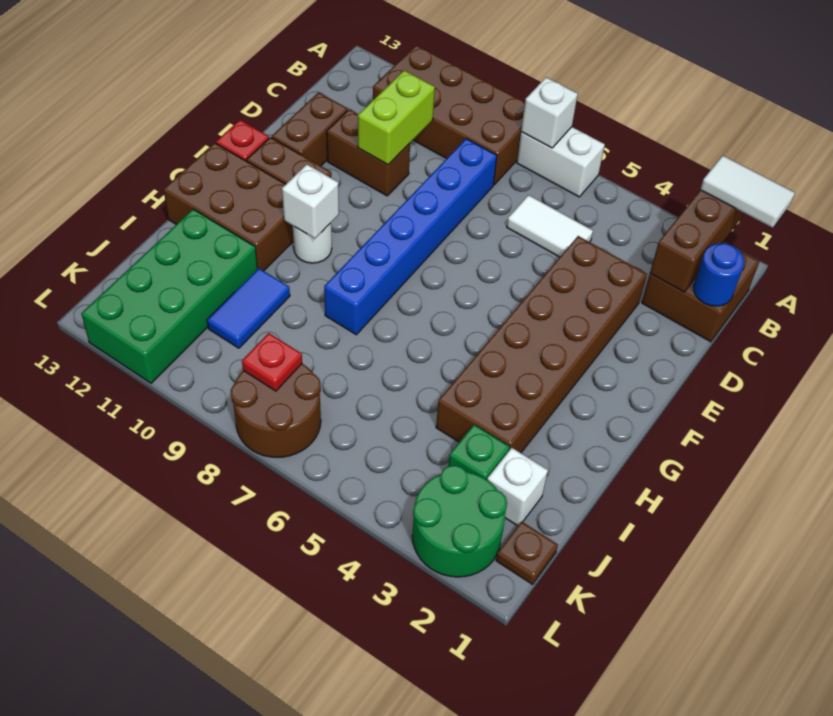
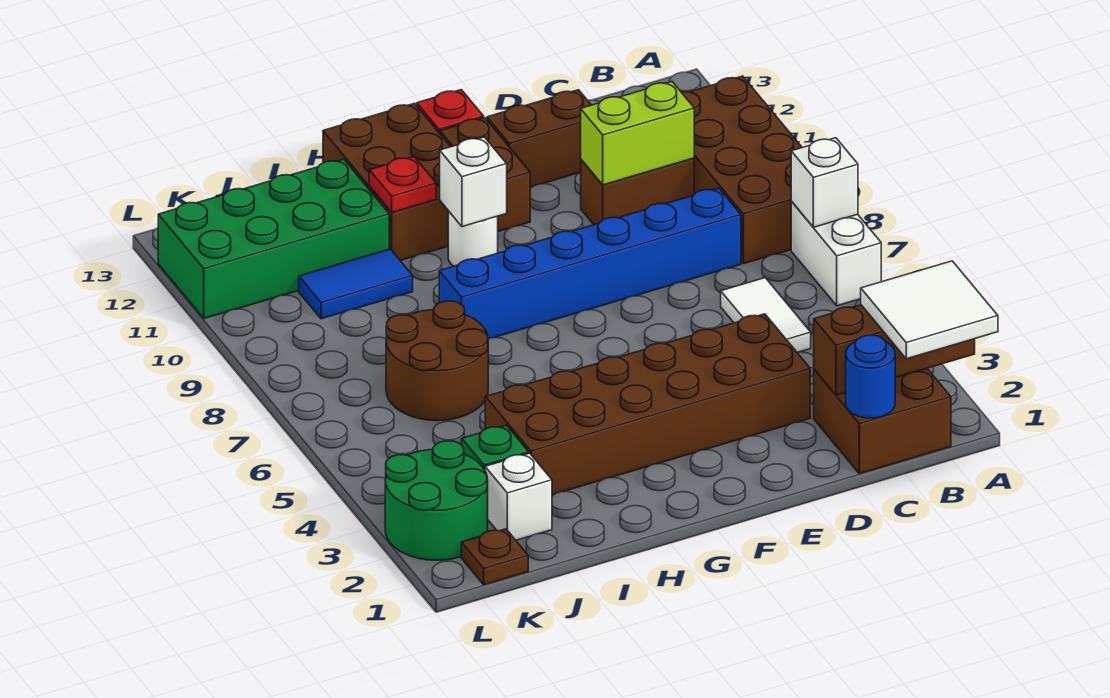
white 1x2 tile [700,156,795,228] -> white 2x2 tile [861,261,998,359]
brown 1x2 brick [327,109,410,196] -> brown 1x2 brick turned to [581,158,694,225]
brown 2x2 round brick [231,364,321,458] -> brown 2x2 round brick moved to [386,301,488,421]
red 1x1 plate [242,333,302,391] -> red 1x1 plate moved to [369,157,436,213]

